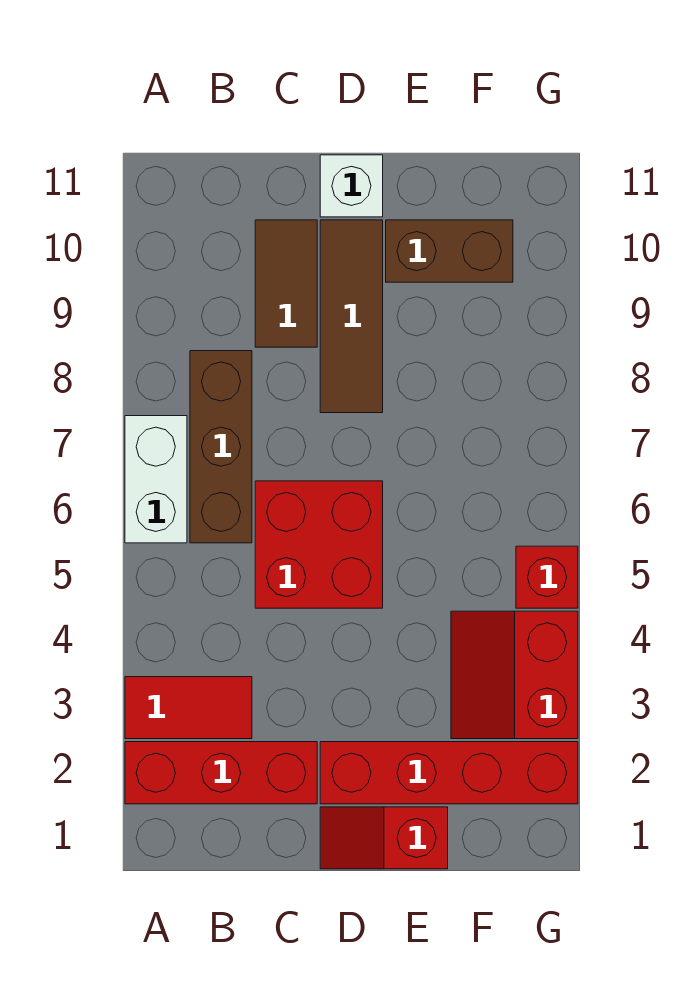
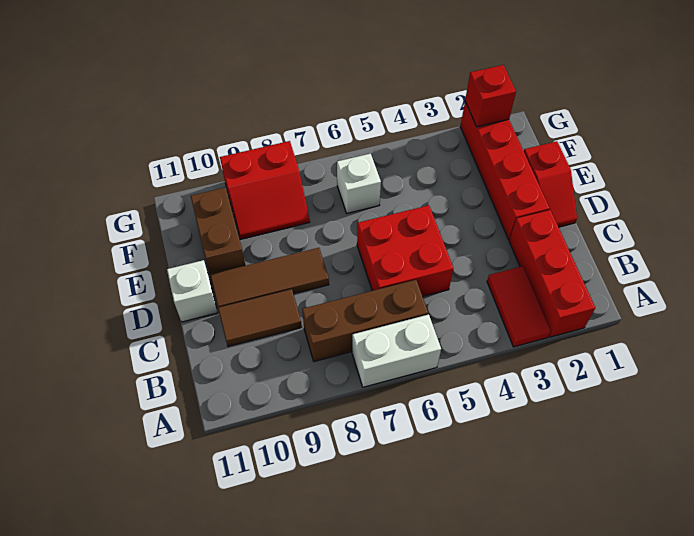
red 2x2 slope [451,611,578,739] -> red 2x2 slope moved to [220,141,310,239]
none -> white 1x1 brick [337,154,381,213]
red 1x1 brick [516,546,578,608] -> red 1x1 brick moved to [465,65,516,127]

